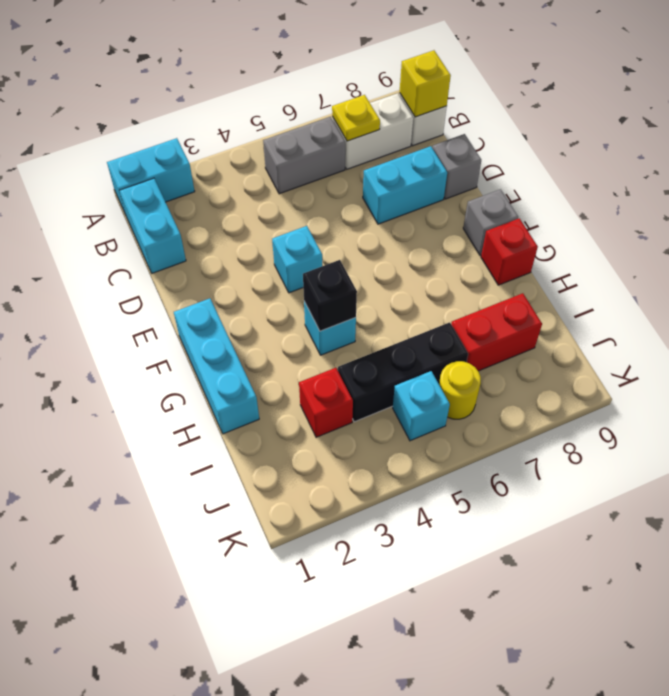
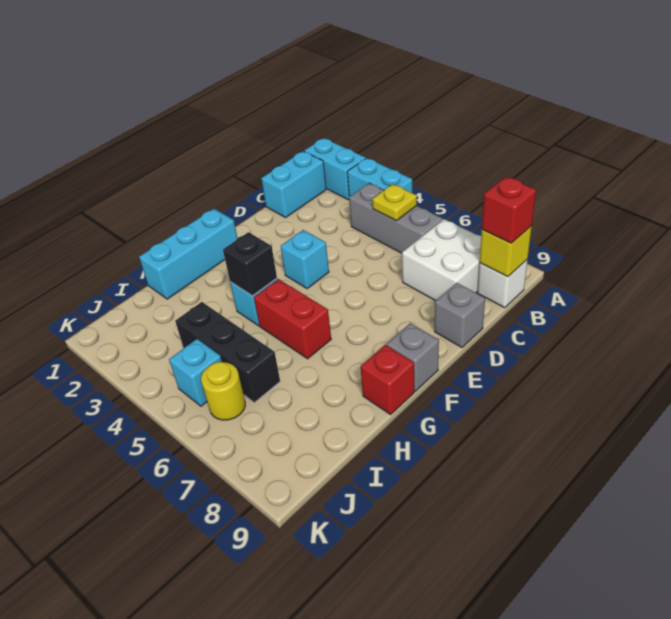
grey 1x2 brick [263,117,345,194] -> grey 1x3 brick [349,183,443,253]
white 1x2 brick [332,93,413,169] -> white 2x2 brick [402,219,481,301]
yellow 1x1 plate [332,95,380,141] -> yellow 1x1 plate moved to [372,184,417,221]
cyan 1x2 brick [363,146,447,224] -> cyan 1x2 brick moved to [347,158,412,197]
red 1x1 brick [299,368,353,437] -> red 1x1 brick moved to [482,177,536,243]
red 1x2 brick [451,293,542,371] -> red 1x2 brick moved to [254,279,331,359]

